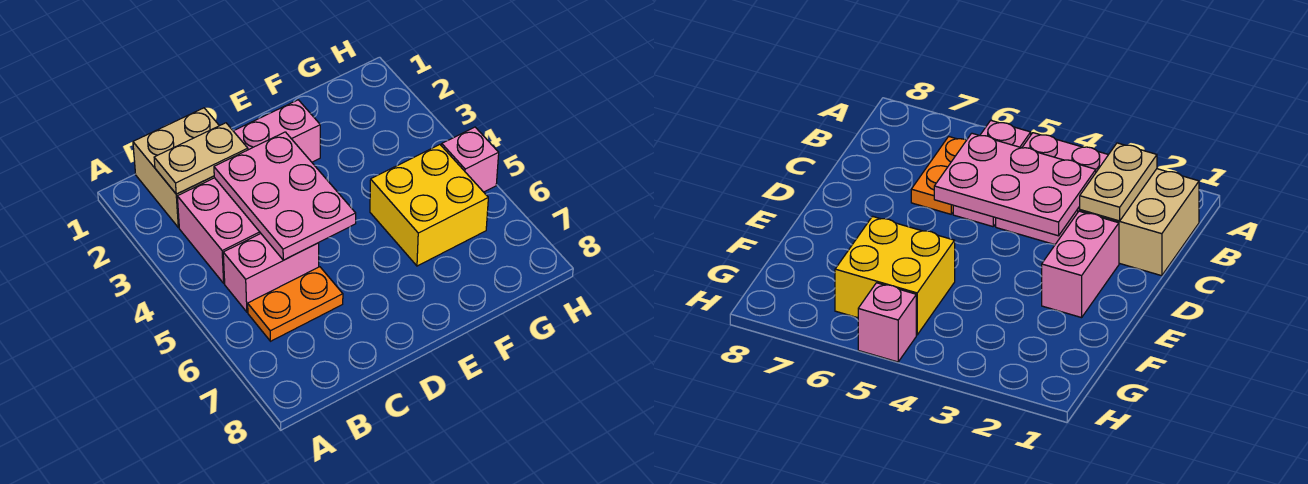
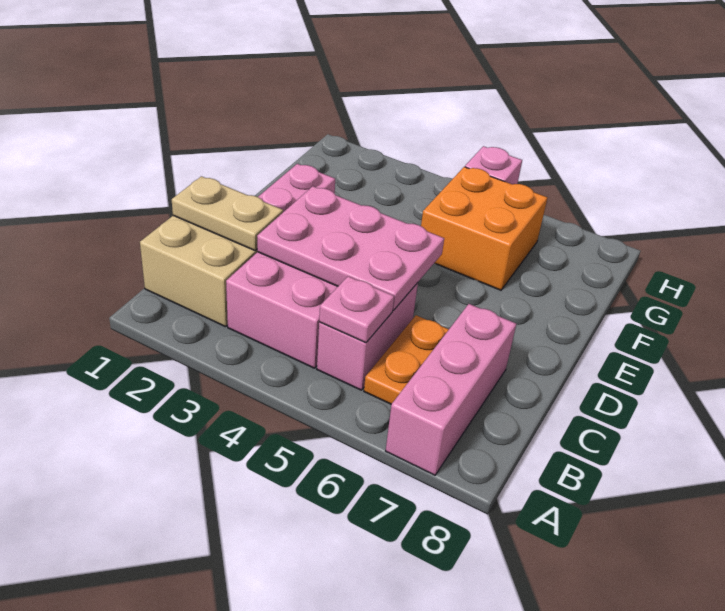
none -> pink 1x3 brick [386,304,516,475]
tan 1x2 plate [154,123,248,194] -> tan 1x2 plate turned to [172,176,283,251]
none -> pink 1x1 plate [319,276,394,343]
yellow 2x2 brick [370,145,488,266] -> orange 2x2 brick [421,167,548,290]

